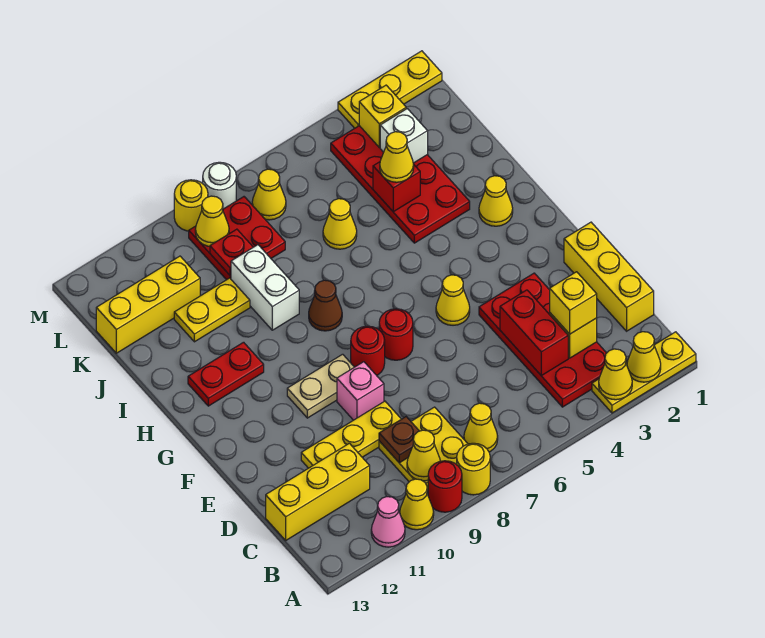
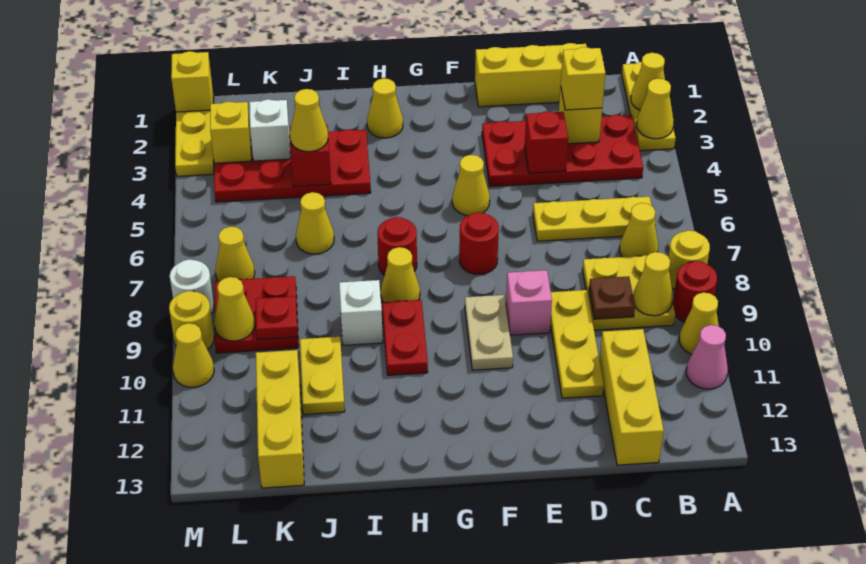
none -> yellow 1x3 plate [533,197,656,241]
red 1x2 brick [500,290,568,376] -> red 1x1 brick [525,111,568,173]
red 1x1 round brick [351,326,385,375] -> red 1x1 round brick moved to [377,217,417,275]
brown 1x1 cone [309,280,342,331] -> yellow 1x1 cone [381,247,420,302]
red 1x2 plate [188,342,264,406] -> red 1x2 plate moved to [382,300,428,375]
white 1x2 brick [231,245,299,330] -> white 1x1 brick [339,280,383,345]
none -> yellow 1x1 brick [171,51,212,112]
none -> yellow 1x1 cone [173,323,214,387]

